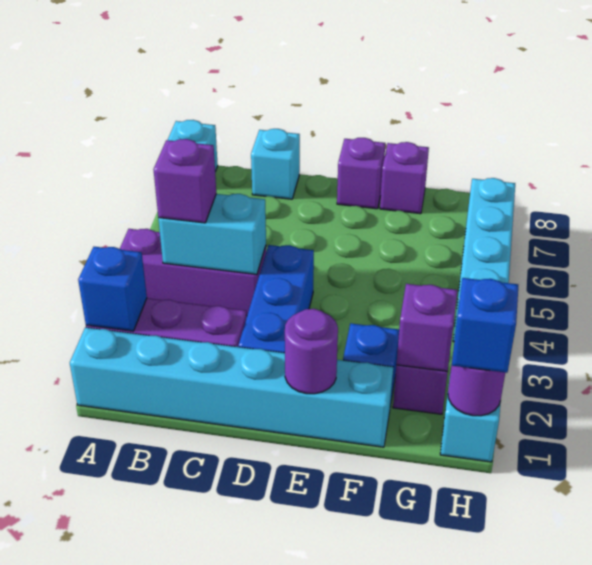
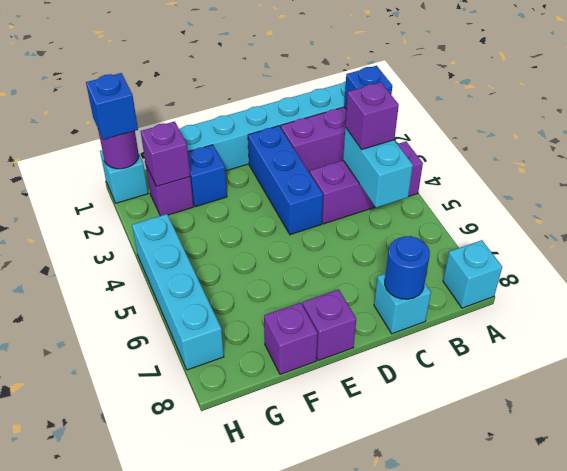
cyan 1x2 brick [158,194,266,274] -> cyan 1x2 brick turned to [343,128,413,208]
none -> blue 1x1 round brick [385,236,430,299]
purple 1x1 round brick [285,309,338,394] -> none

